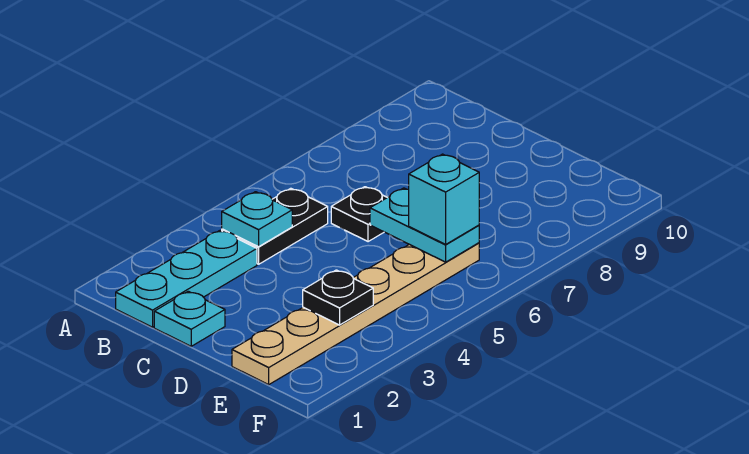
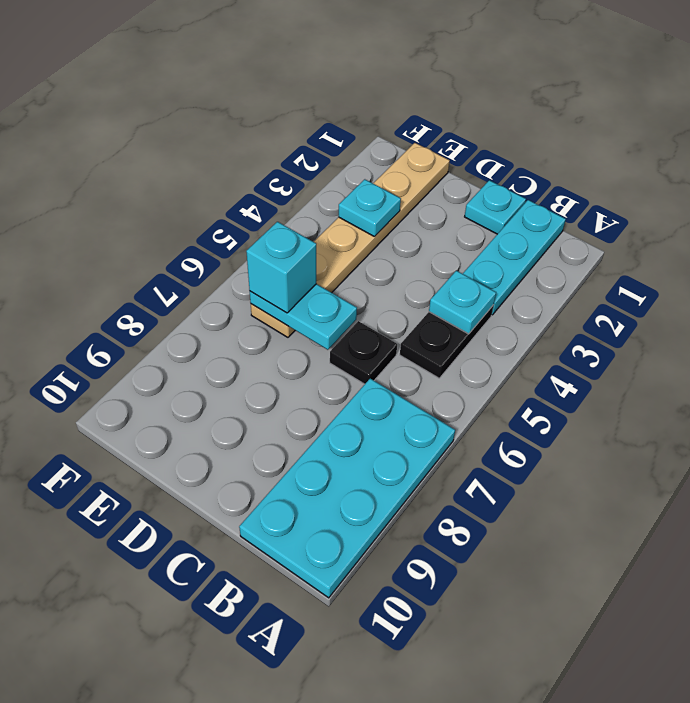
none -> cyan 2x4 plate [239,379,455,598]
black 1x1 plate [303,270,373,325] -> cyan 1x1 plate [338,179,401,237]

